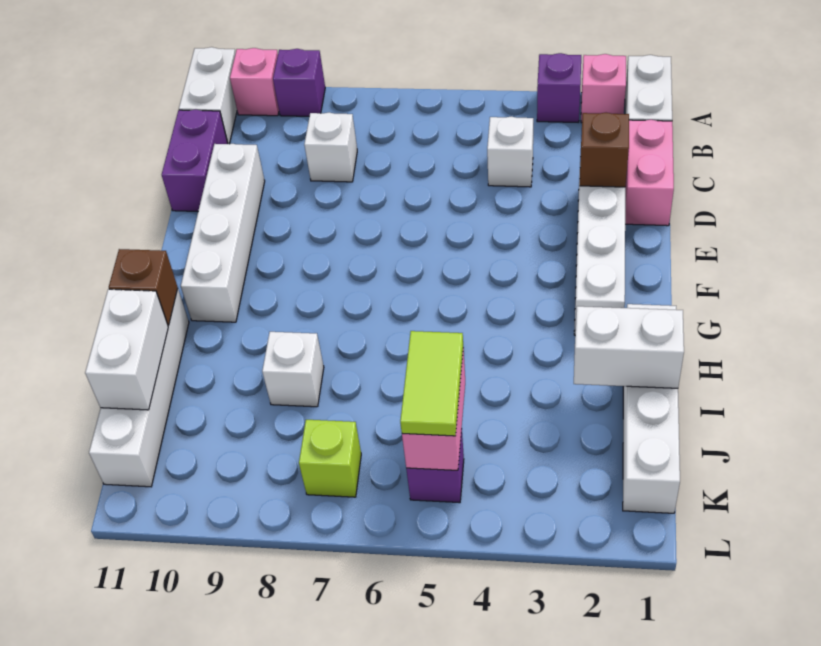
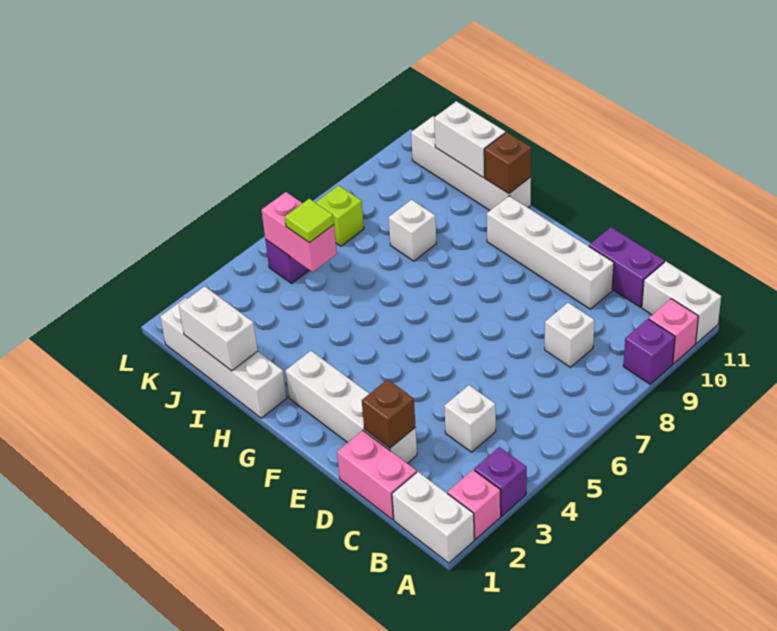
white 1x2 brick [574,306,684,388] -> white 1x2 brick turned to [179,286,258,371]
lime 1x2 tile [400,331,463,436] -> lime 1x1 tile [285,199,334,243]

